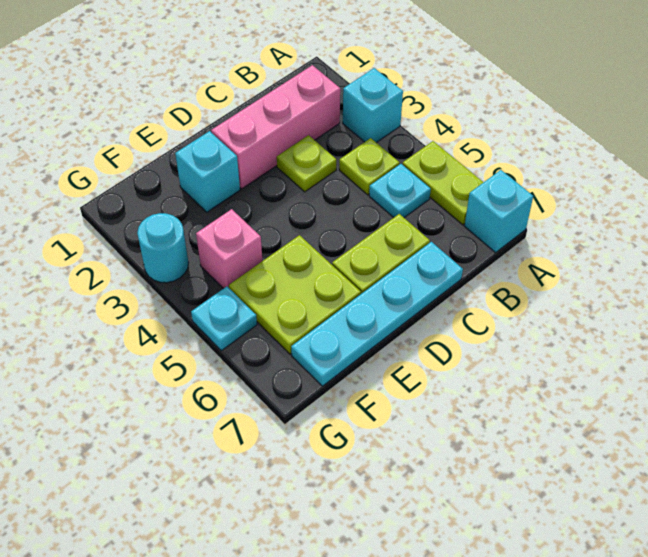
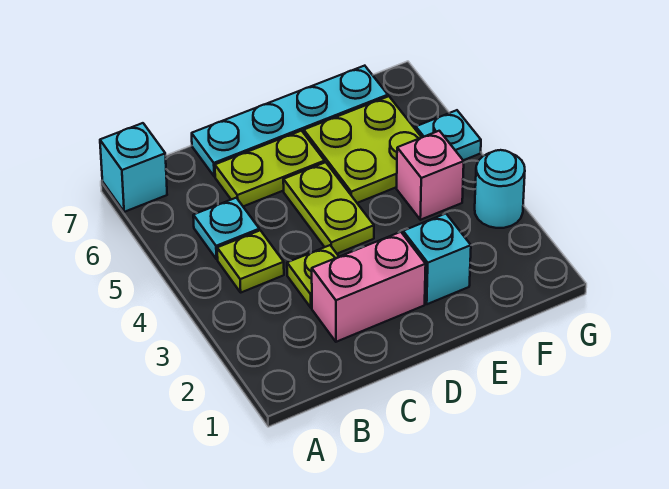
cyan 1x1 brick [343,68,403,143] -> none
lime 1x2 plate [402,141,484,225] -> lime 1x2 plate moved to [283,162,374,254]
pink 1x3 brick [211,65,340,189] -> pink 1x2 brick [312,232,426,342]

